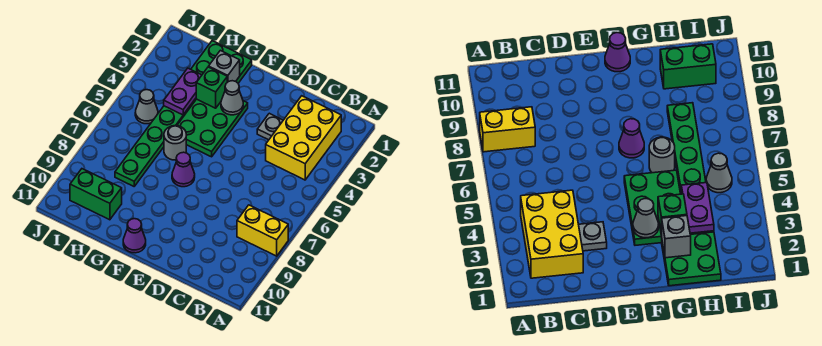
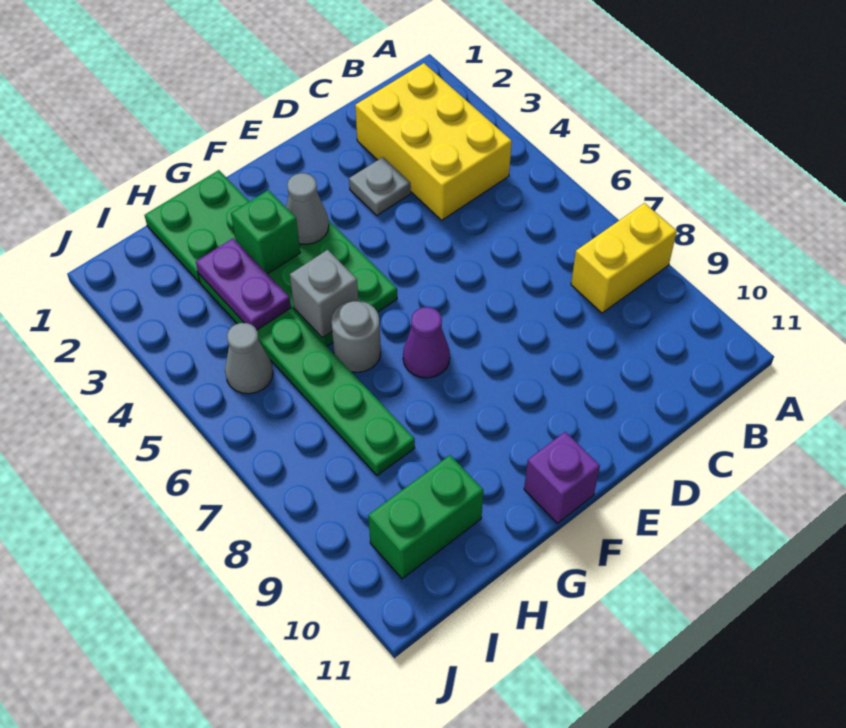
purple 1x1 cone [123,219,146,253] -> purple 1x1 brick [524,432,600,523]
grey 1x1 brick [209,50,240,82] -> grey 1x1 brick moved to [290,250,358,338]

